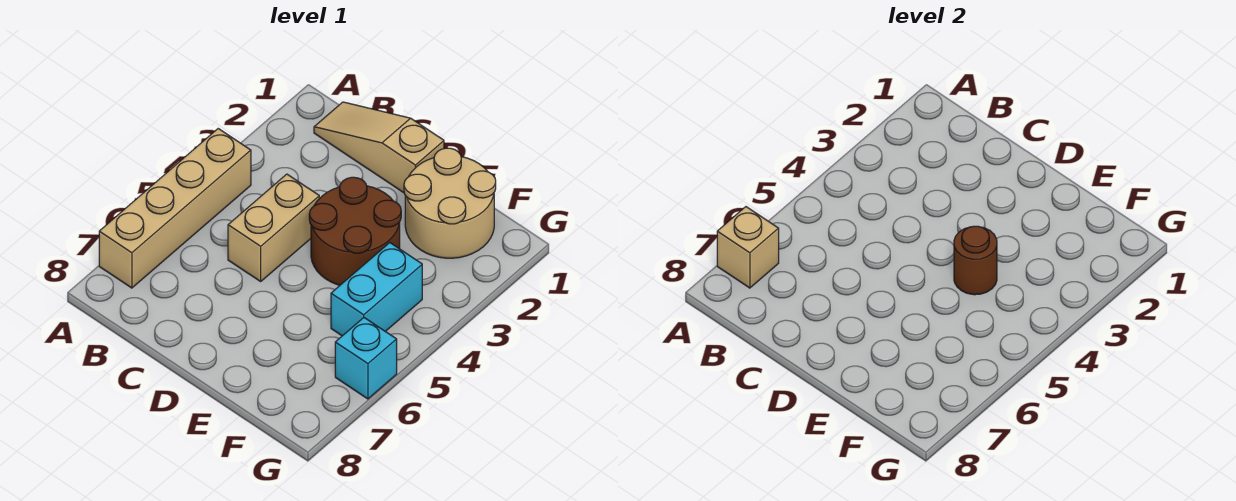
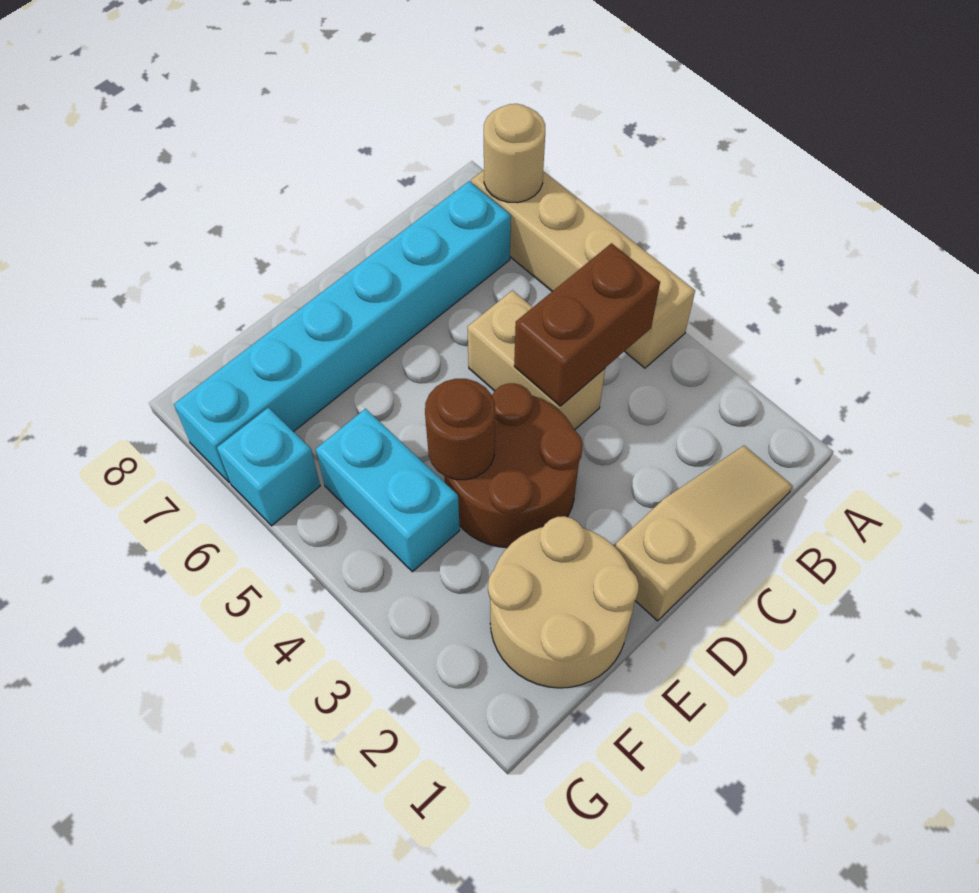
tan 1x1 brick [717,207,779,288] -> tan 1x1 round brick [484,104,545,203]
none -> brown 1x2 brick [514,243,660,406]
none -> cyan 1x6 brick [174,181,511,483]

